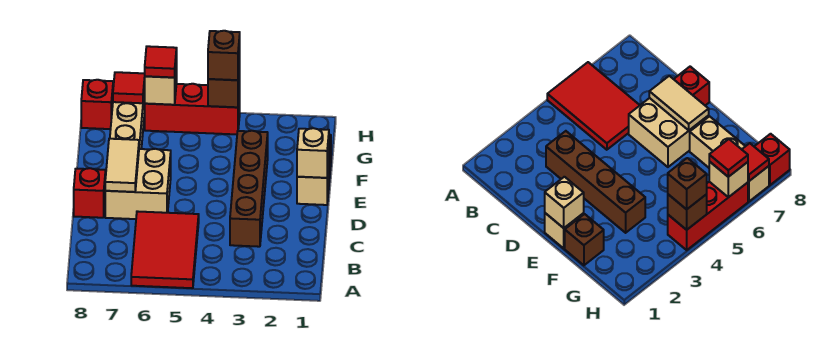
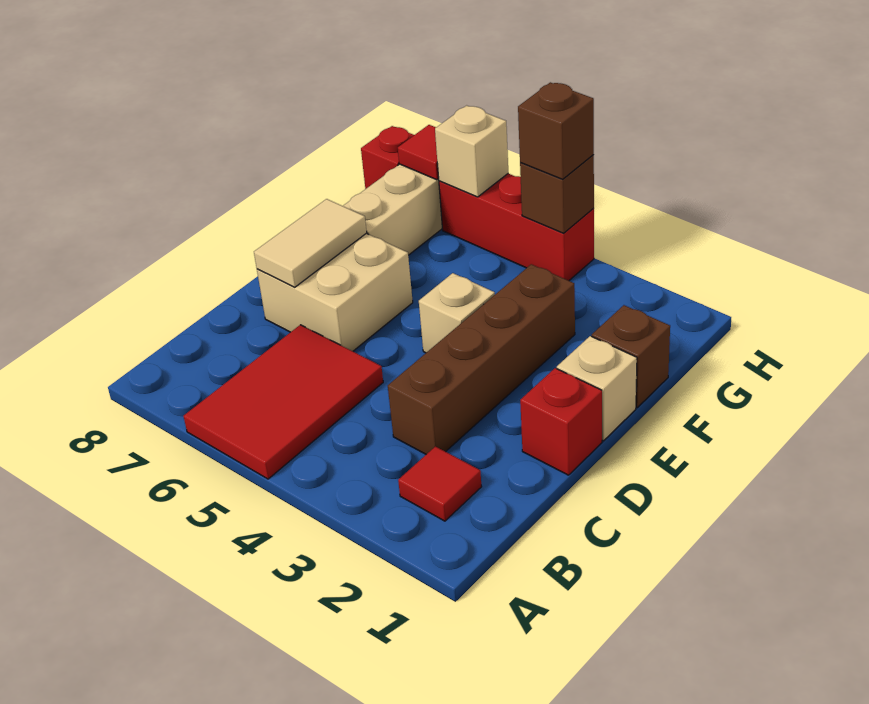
red 1x1 brick [74,168,106,218] -> red 1x1 brick moved to [520,368,602,475]
tan 1x1 brick [297,128,329,178] -> tan 1x1 brick moved to [419,273,495,353]
red 1x1 tile [145,46,177,77] -> red 1x1 tile moved to [398,446,482,521]

